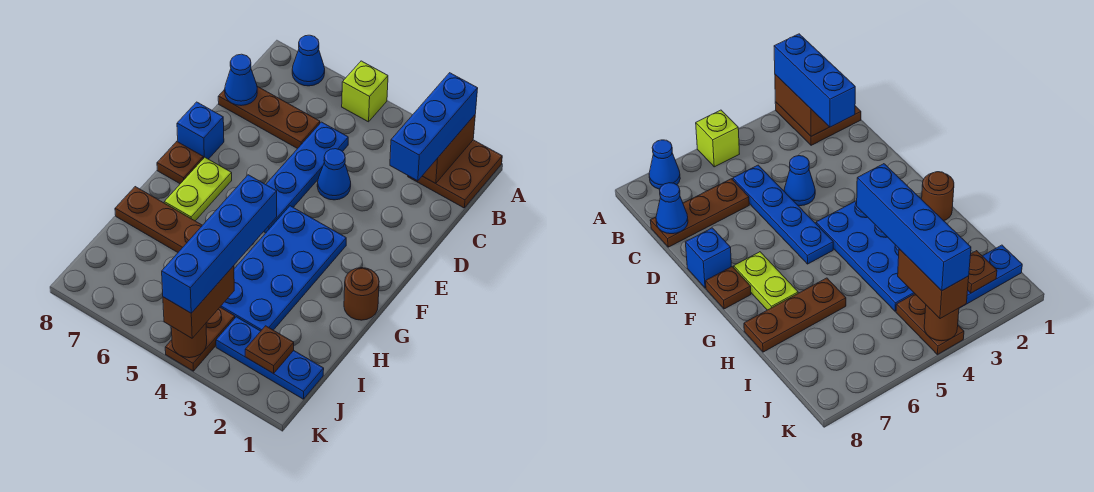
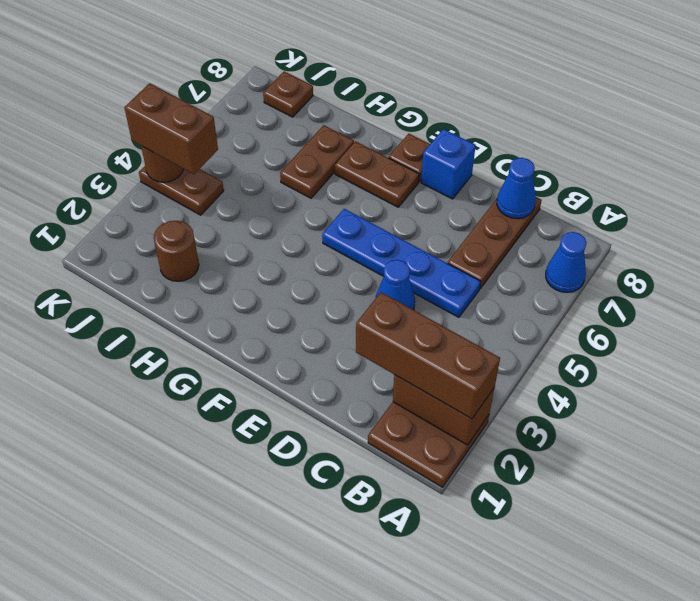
blue 1x3 brick [390,73,478,181] -> brown 1x3 brick [356,292,500,419]
lime 1x1 brick [342,61,388,122] -> none
blue 2x4 plate [220,206,346,331] -> none
lime 1x2 plate [164,157,232,221] -> brown 1x2 plate [335,141,419,207]
brown 1x1 round brick [344,268,379,320] -> brown 1x1 round brick moved to [154,221,199,281]
blue 1x4 brick [162,175,277,313] -> none
brown 1x3 plate [115,187,202,252] -> brown 1x2 plate [280,125,354,198]
blue 1x3 plate [216,317,324,399] -> none
brown 1x1 plate [245,326,294,374] -> brown 1x1 plate moved to [263,71,313,117]

